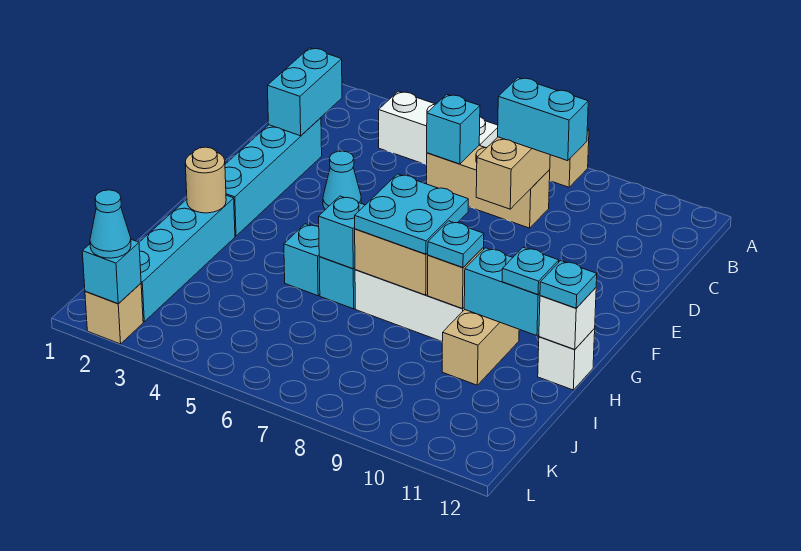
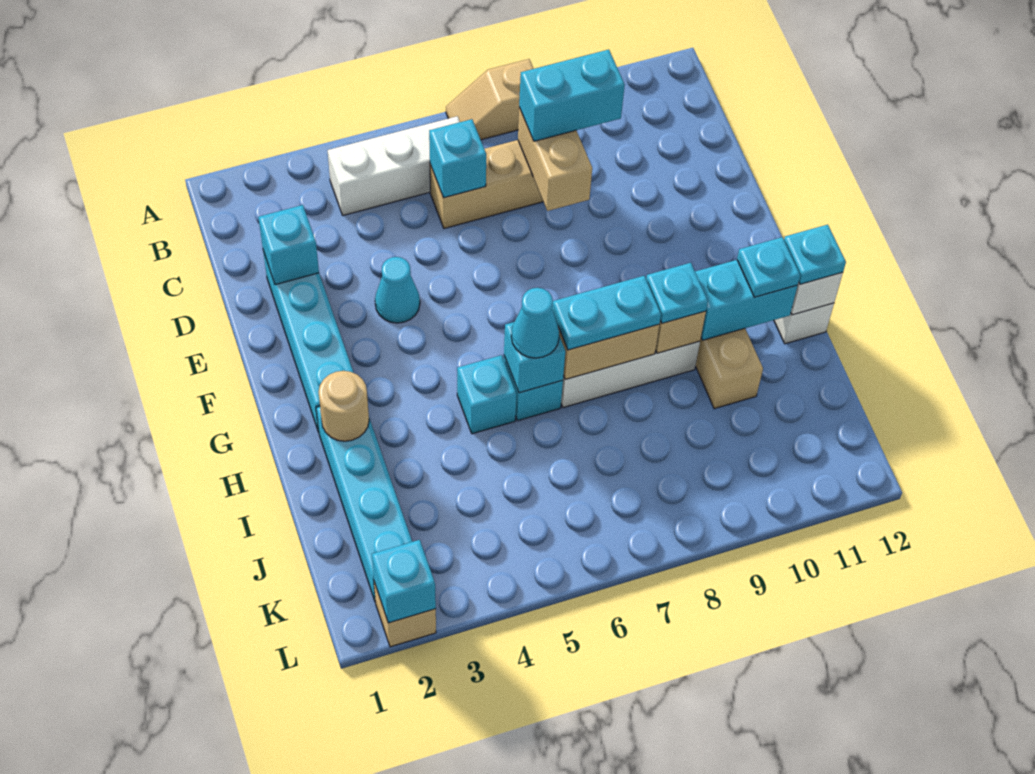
cyan 1x2 brick [267,48,342,136] -> cyan 1x1 brick [258,205,319,285]
cyan 2x2 plate [355,174,468,254] -> cyan 1x2 plate [552,276,661,350]
cyan 1x1 cone [90,190,131,258] -> cyan 1x1 cone moved to [511,288,559,358]

